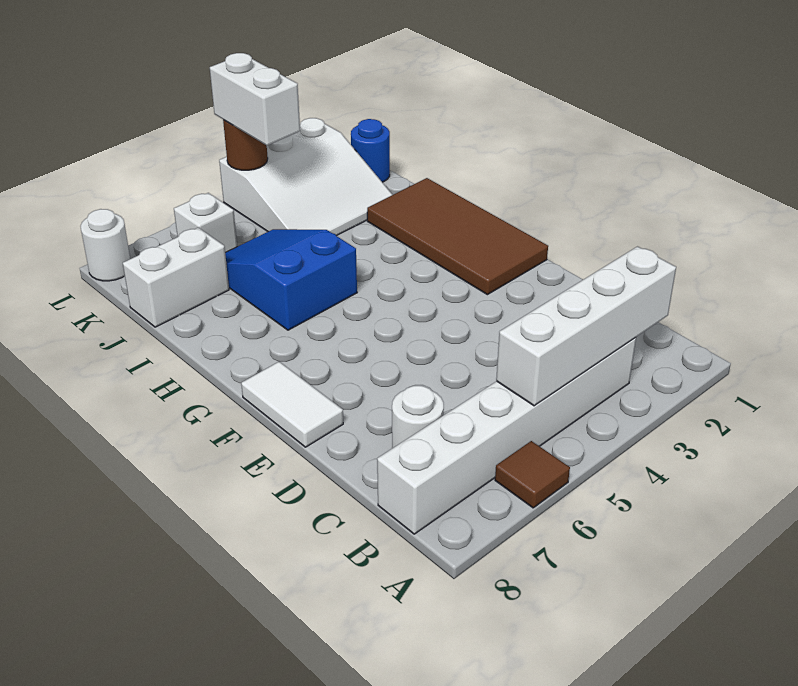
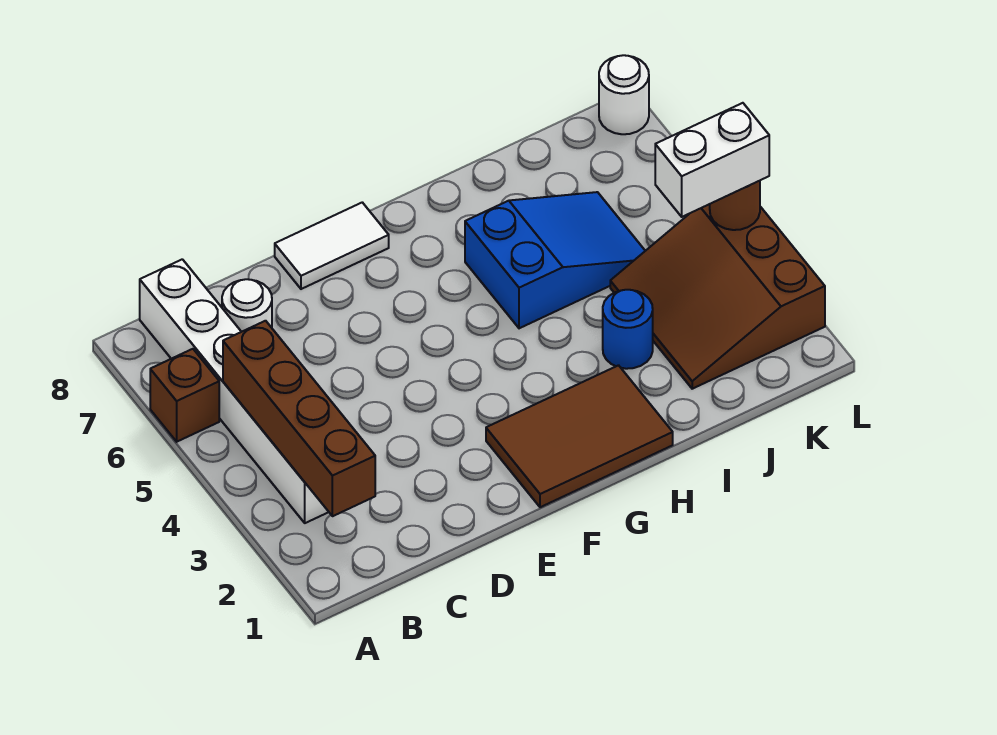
brown 1x1 tile [495,441,570,508] -> brown 1x1 brick [150,349,219,442]
white 1x4 brick [496,247,676,406] -> brown 1x4 brick [223,321,375,516]
brown 2x4 tile [367,178,548,295] -> brown 2x3 tile [486,365,673,507]
white 3x3 slope [219,118,393,236] -> brown 3x3 slope [610,204,825,389]
white 1x2 brick [123,228,229,327] -> none
blue 1x1 round brick [351,119,390,182] -> blue 1x1 round brick moved to [603,290,653,369]
white 1x1 brick [174,193,237,252] -> none

